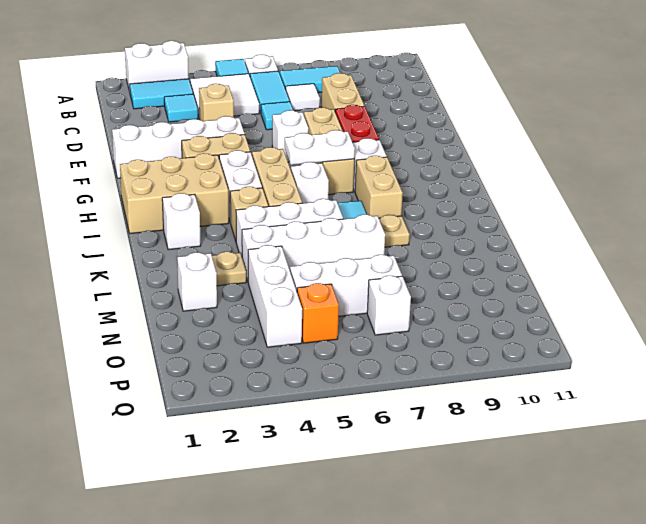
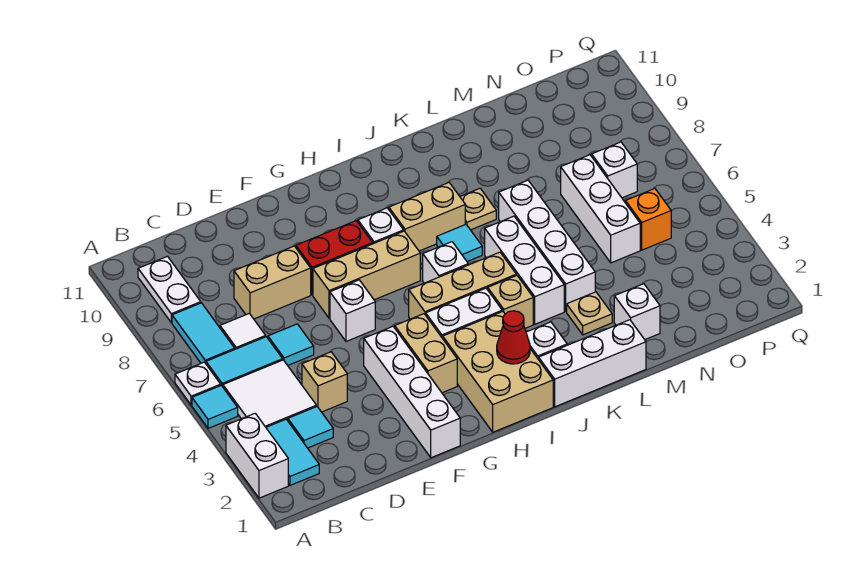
white 1x2 plate [285,130,355,165] -> white 1x2 plate moved to [138,256,201,323]
none -> red 1x1 cone [497,311,530,364]
white 1x3 brick [248,245,302,347] -> white 1x3 brick moved to [539,320,646,407]

